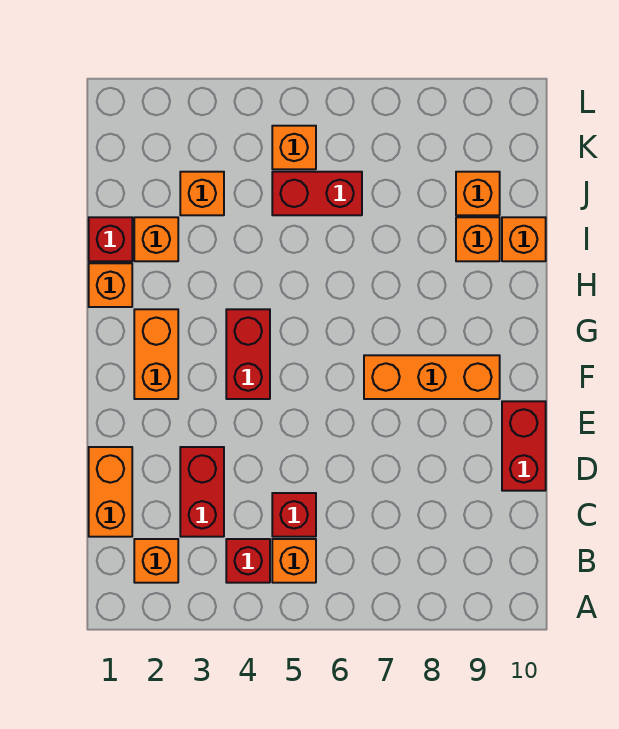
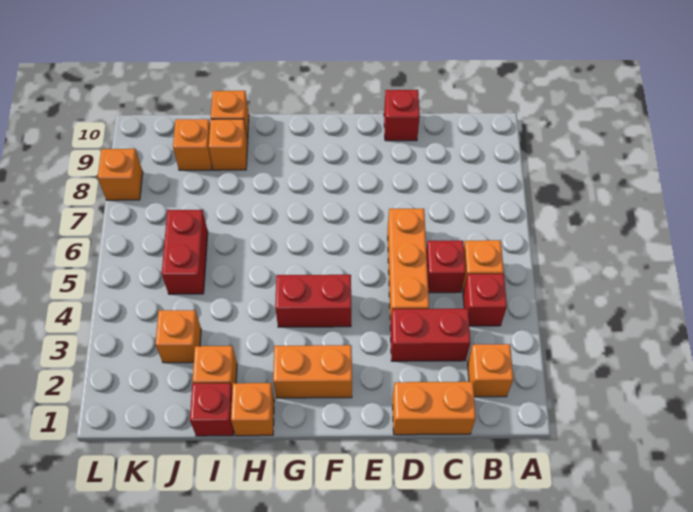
red 1x2 brick [502,401,546,491] -> red 1x1 brick [384,90,420,141]
orange 1x3 brick [364,355,500,399] -> orange 1x3 brick moved to [388,209,429,326]
orange 1x1 brick [272,126,316,169] -> orange 1x1 brick moved to [98,149,143,200]

